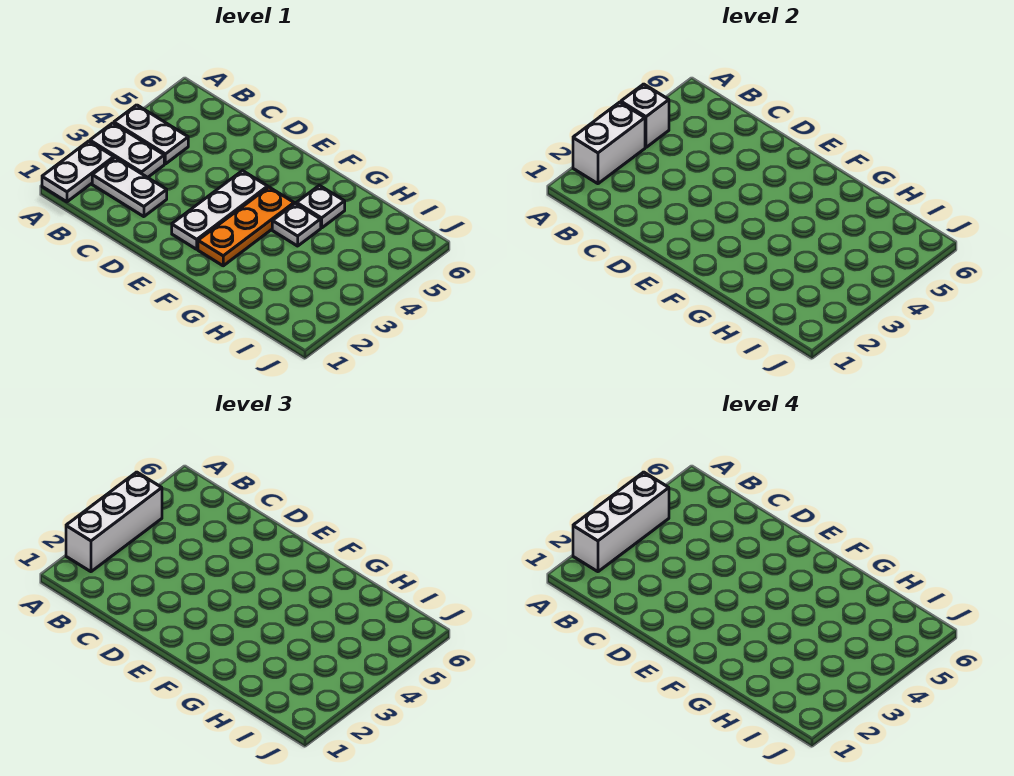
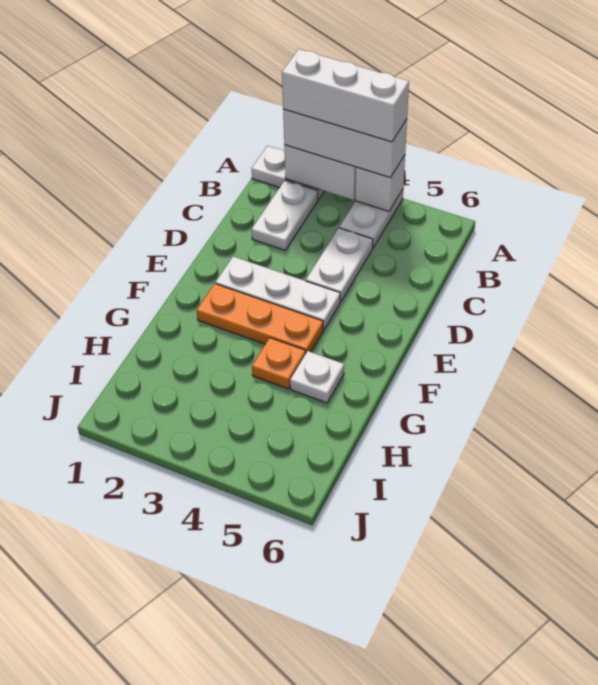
white 1x2 plate [90,123,164,177] -> white 1x2 plate moved to [306,228,373,302]
white 1x1 plate [272,203,321,246] -> orange 1x1 plate [252,338,306,389]

